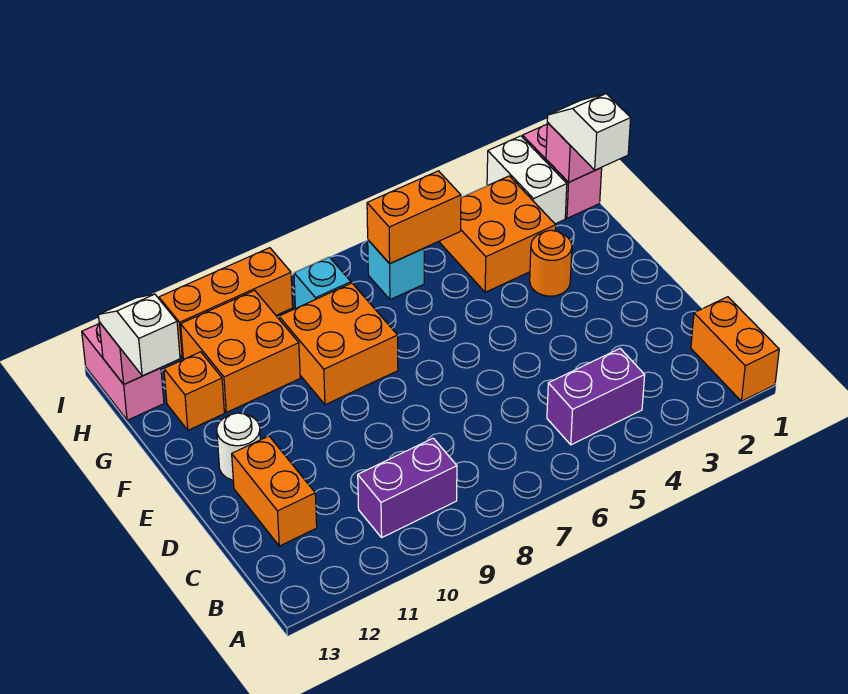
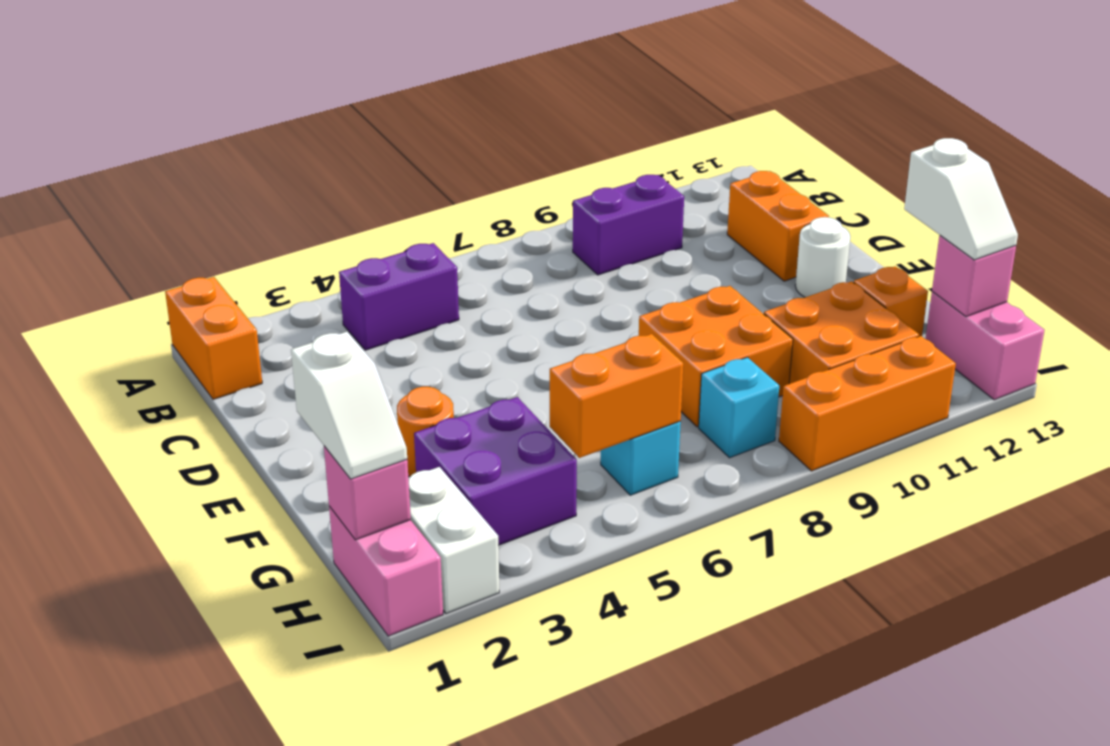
orange 2x2 brick [440,176,556,292] -> purple 2x2 brick [414,397,577,545]

